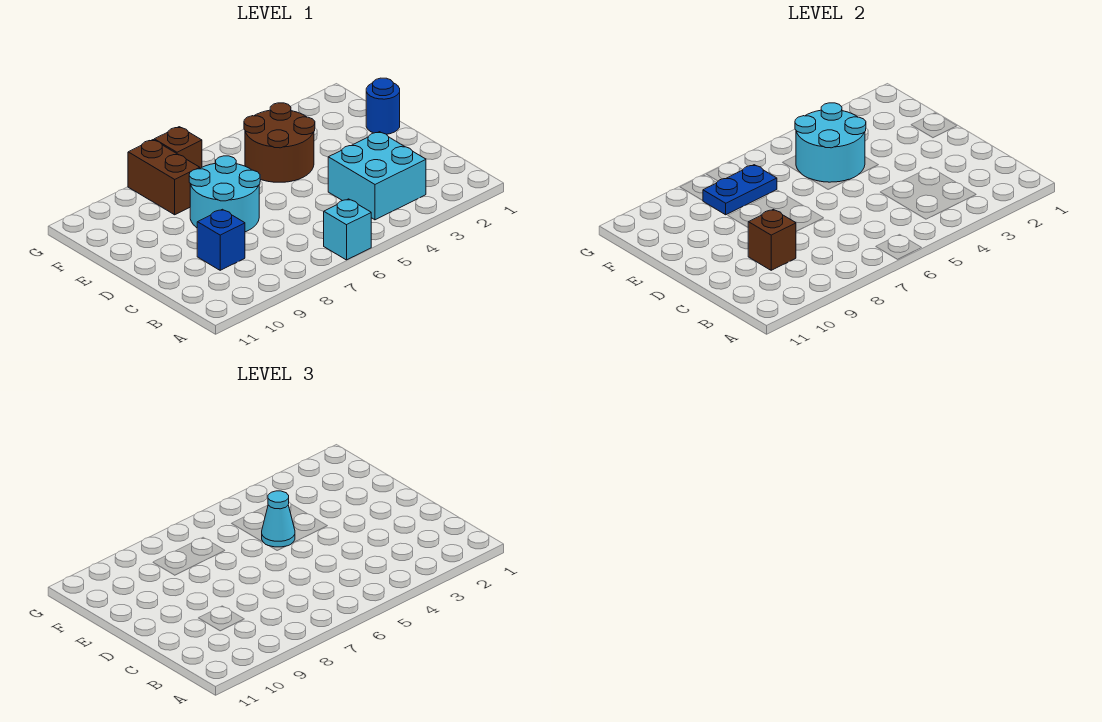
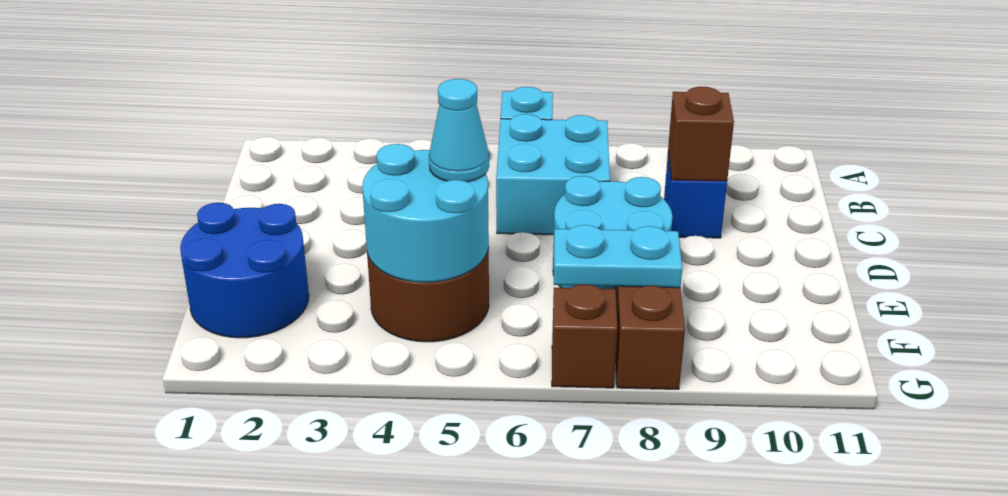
cyan 2x2 brick [328,132,426,220] -> cyan 2x2 brick moved to [496,114,610,235]
blue 1x1 round brick [366,78,400,134] -> blue 2x2 round brick [180,203,309,338]
blue 1x2 plate [703,165,777,215] -> cyan 1x2 plate [554,225,682,288]

